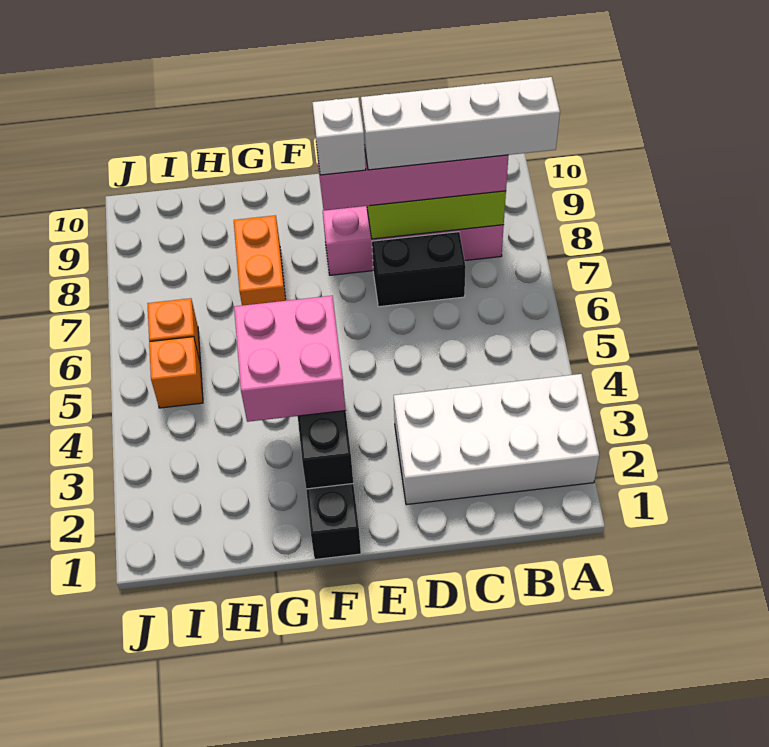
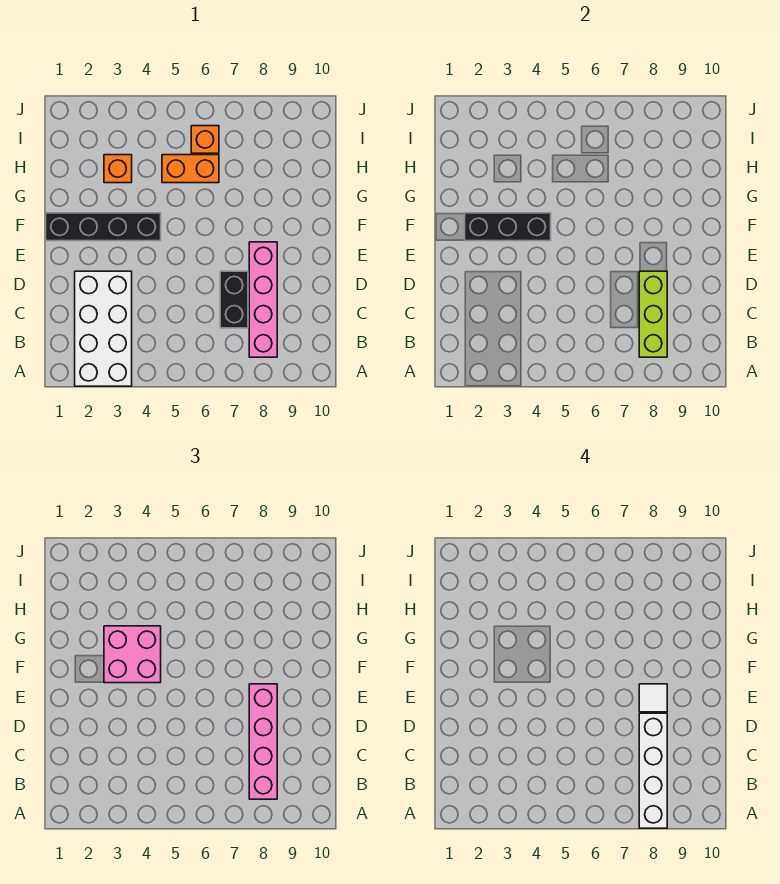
white 1x1 brick [312,97,366,175] -> white 1x1 tile [639,684,667,712]
orange 1x2 brick [234,215,286,306] -> orange 1x2 brick moved to [162,155,219,183]
orange 1x1 brick [149,337,203,408] -> orange 1x1 brick moved to [104,155,132,183]

